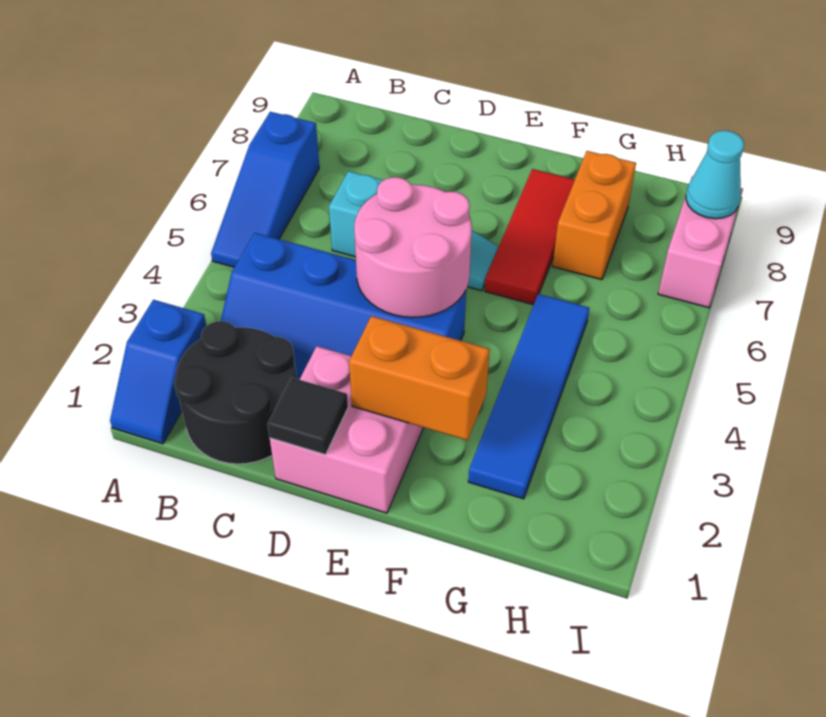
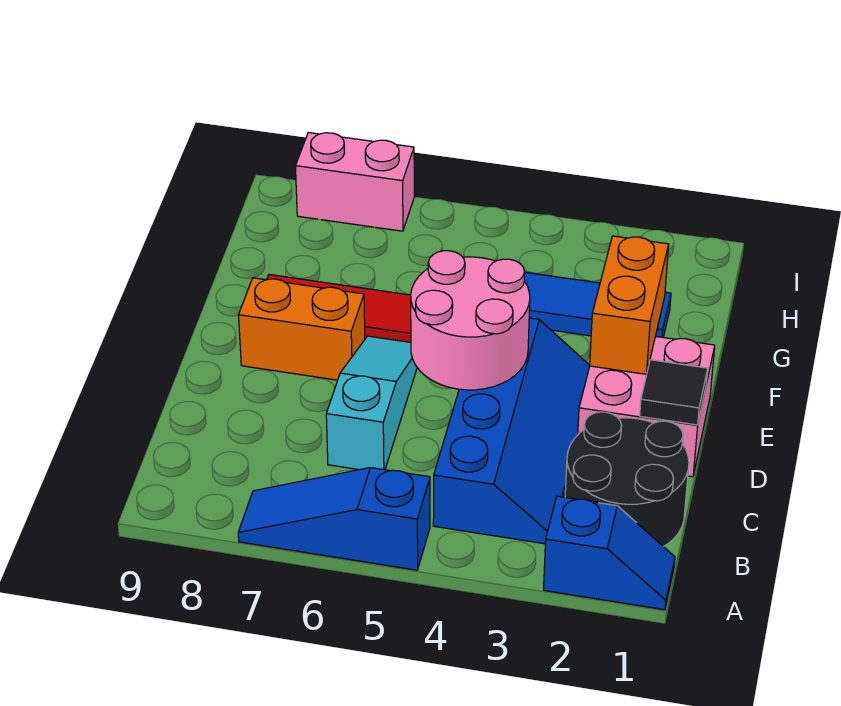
blue 1x3 slope [211,112,319,267] -> blue 1x3 slope turned to [238,468,430,570]
orange 1x2 brick [553,151,636,280] -> orange 1x2 brick moved to [239,278,365,380]
cyan 1x1 cone [686,131,744,219] -> none

